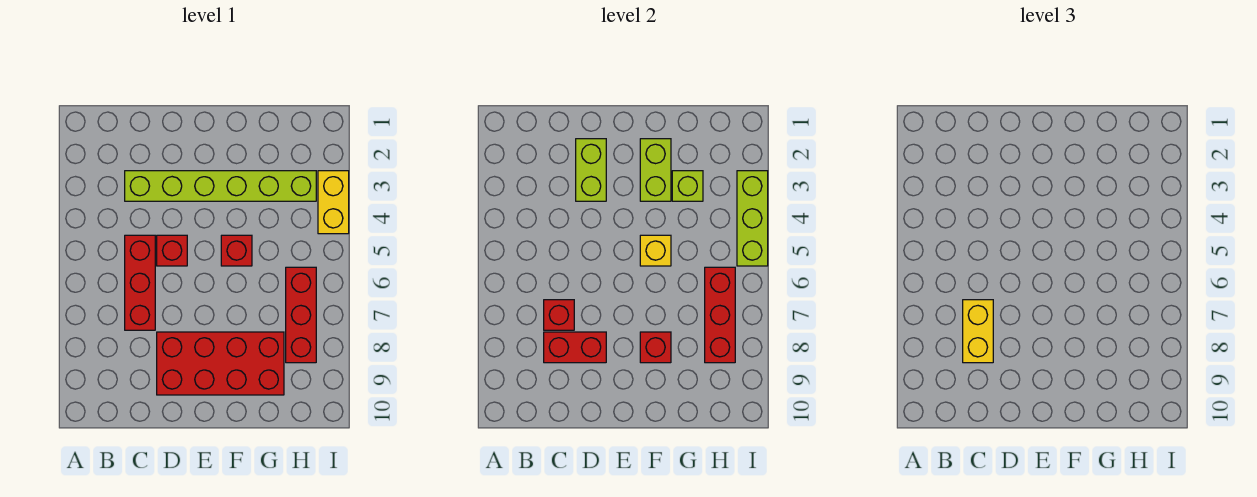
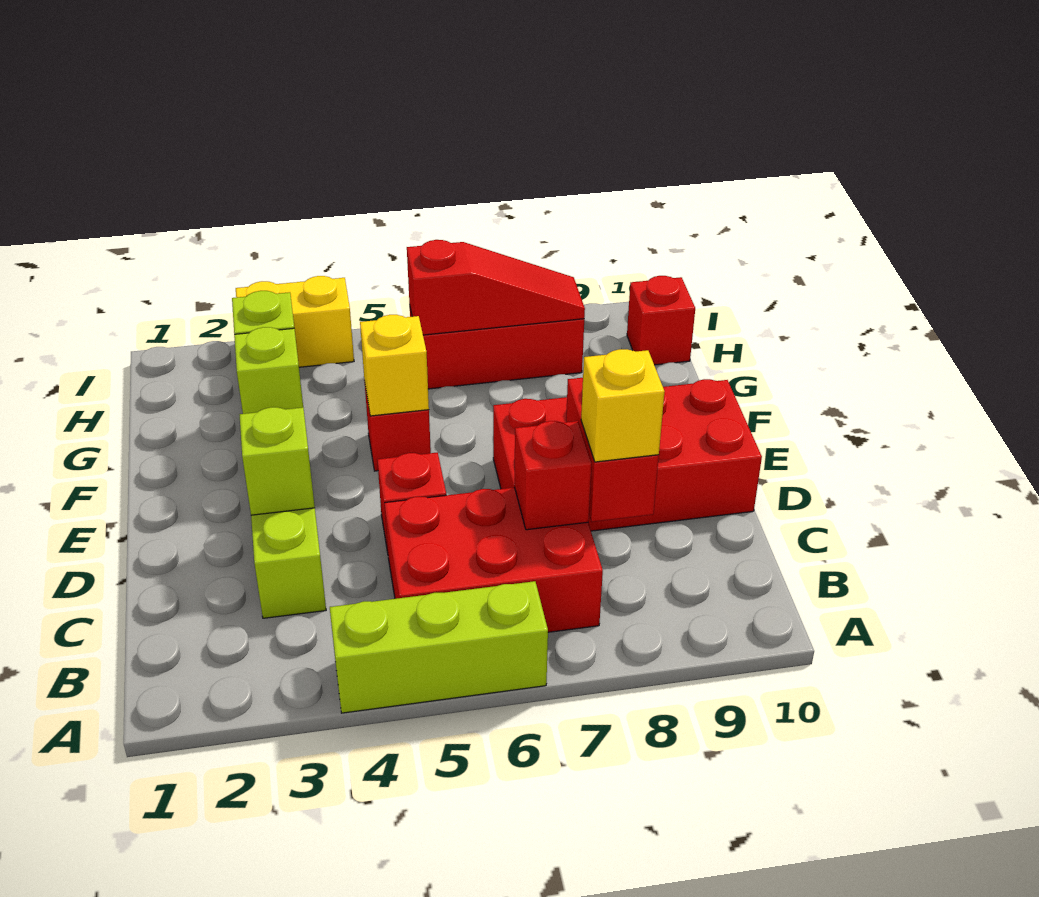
red 1x3 brick [125,235,155,330] -> red 2x3 brick [385,487,603,632]
yellow 1x2 brick [963,300,993,363] -> yellow 1x1 brick [581,349,665,462]
lime 1x2 brick [576,139,606,201] -> lime 1x1 brick [240,407,315,515]
red 2x4 brick [157,332,284,395] -> red 2x4 brick turned to [493,379,762,531]
lime 1x2 brick [640,139,671,201] -> lime 1x1 brick [234,327,303,414]
red 1x1 brick [640,332,671,363] -> red 1x1 brick moved to [627,276,695,365]
red 1x3 brick [705,267,735,363] -> red 1x3 slope [407,240,585,335]
lime 1x3 brick [737,171,768,266] -> lime 1x3 brick moved to [330,581,548,713]

